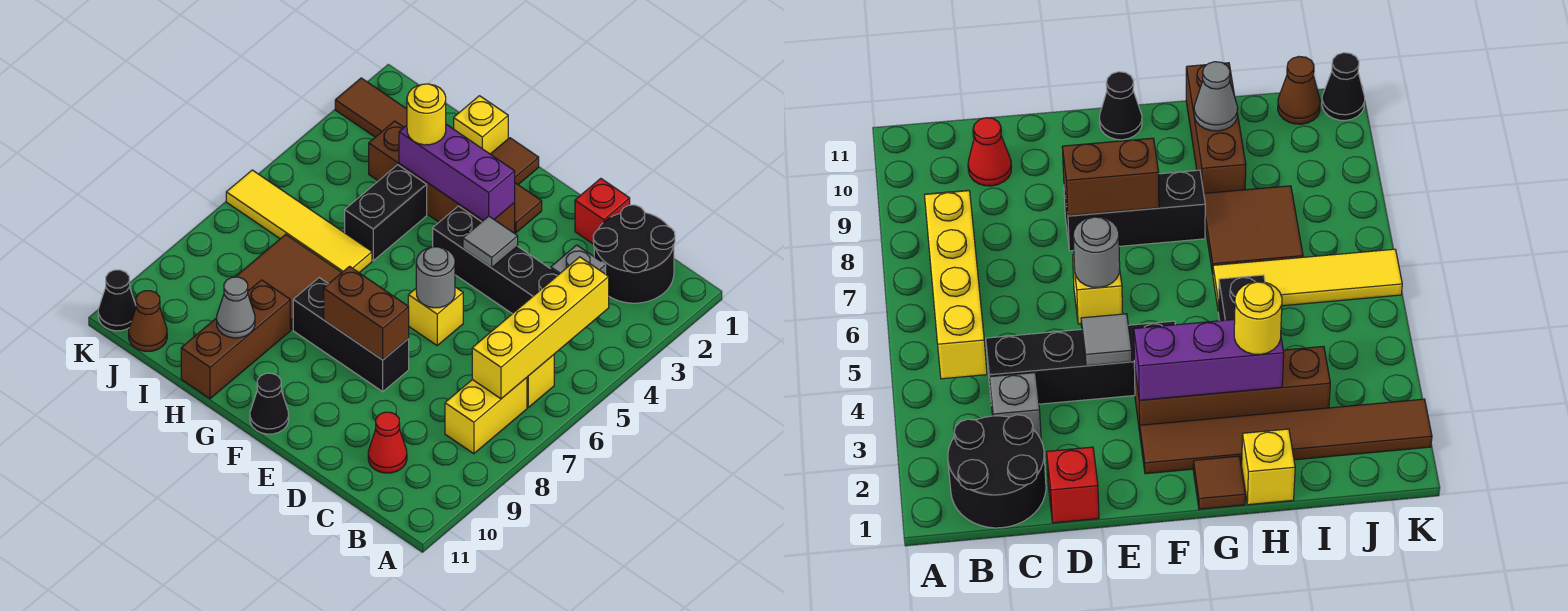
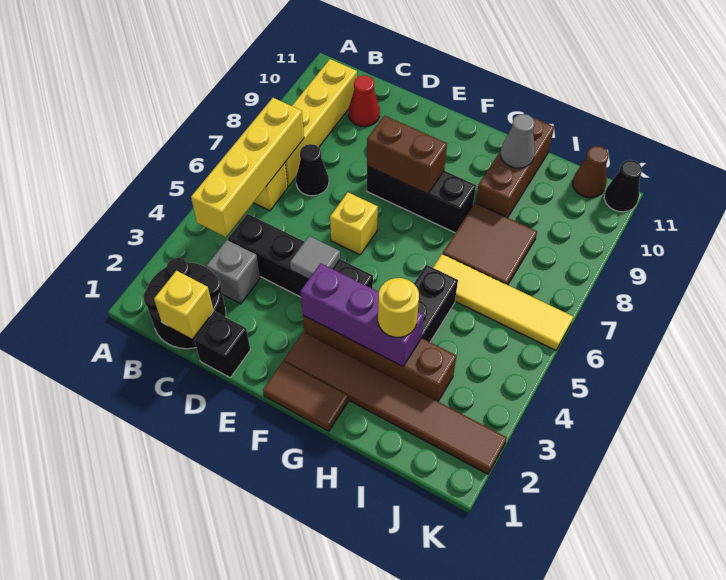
yellow 1x2 brick [445,378,527,454] -> yellow 1x4 brick [285,59,357,187]
red 1x1 brick [575,179,630,244] -> black 1x1 brick [194,312,250,377]
grey 1x1 round brick [416,247,455,308] -> none
black 1x1 cone [250,373,289,434] -> black 1x1 cone moved to [296,144,329,196]
brown 1x1 tile [491,138,539,185] -> brown 1x2 tile [263,361,348,431]
yellow 1x1 brick [454,96,508,154] -> yellow 1x1 brick moved to [154,271,214,338]

